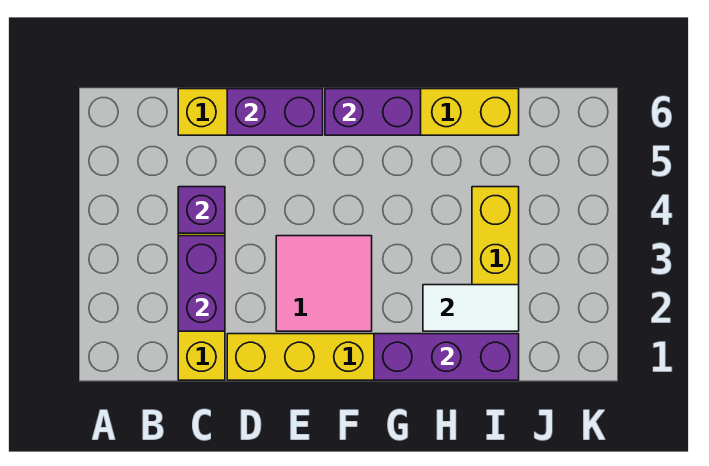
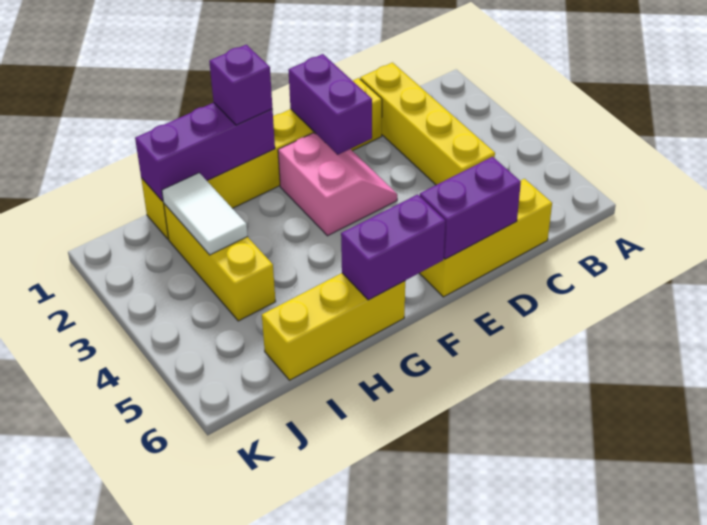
purple 1x2 brick [178,236,225,331] -> purple 1x2 brick moved to [289,54,372,155]
purple 1x1 brick [178,187,225,233] -> purple 1x1 brick moved to [209,45,272,125]
pink 2x2 tile [276,236,372,331] -> pink 2x2 slope [278,133,397,236]
white 1x2 tile [423,285,519,331] -> white 1x2 tile turned to [162,173,248,255]

